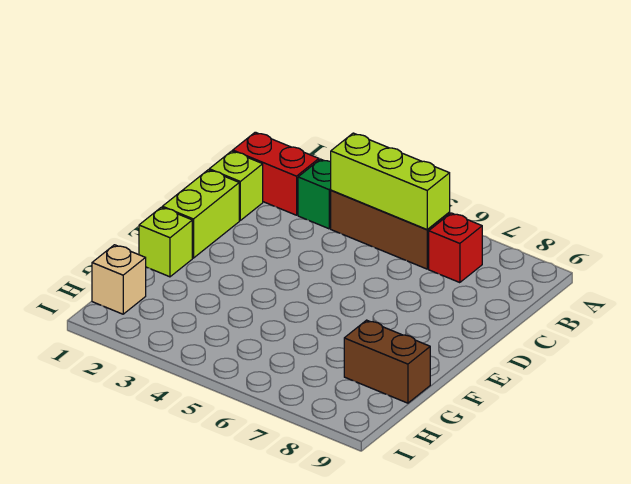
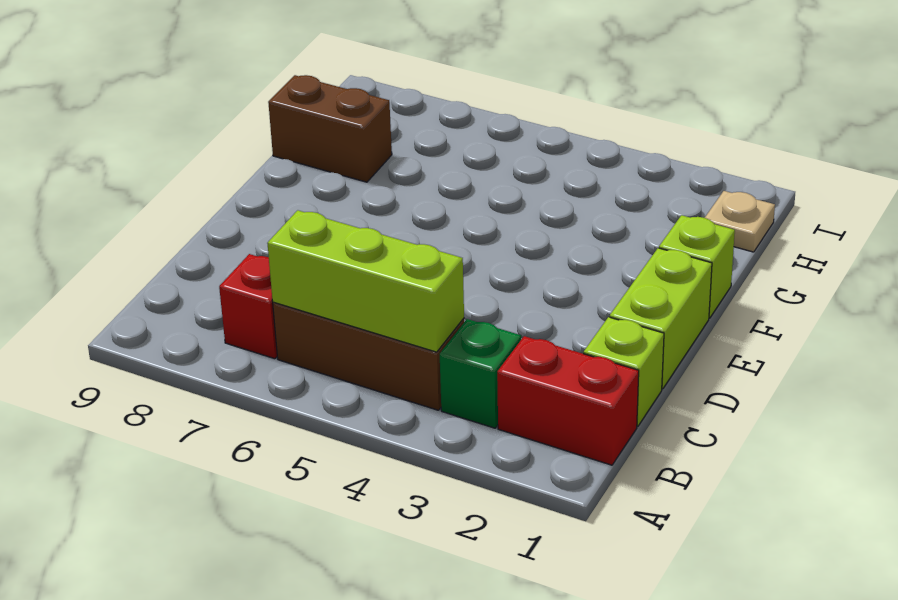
tan 1x1 brick [92,245,146,314] -> tan 1x1 plate [705,191,775,252]

